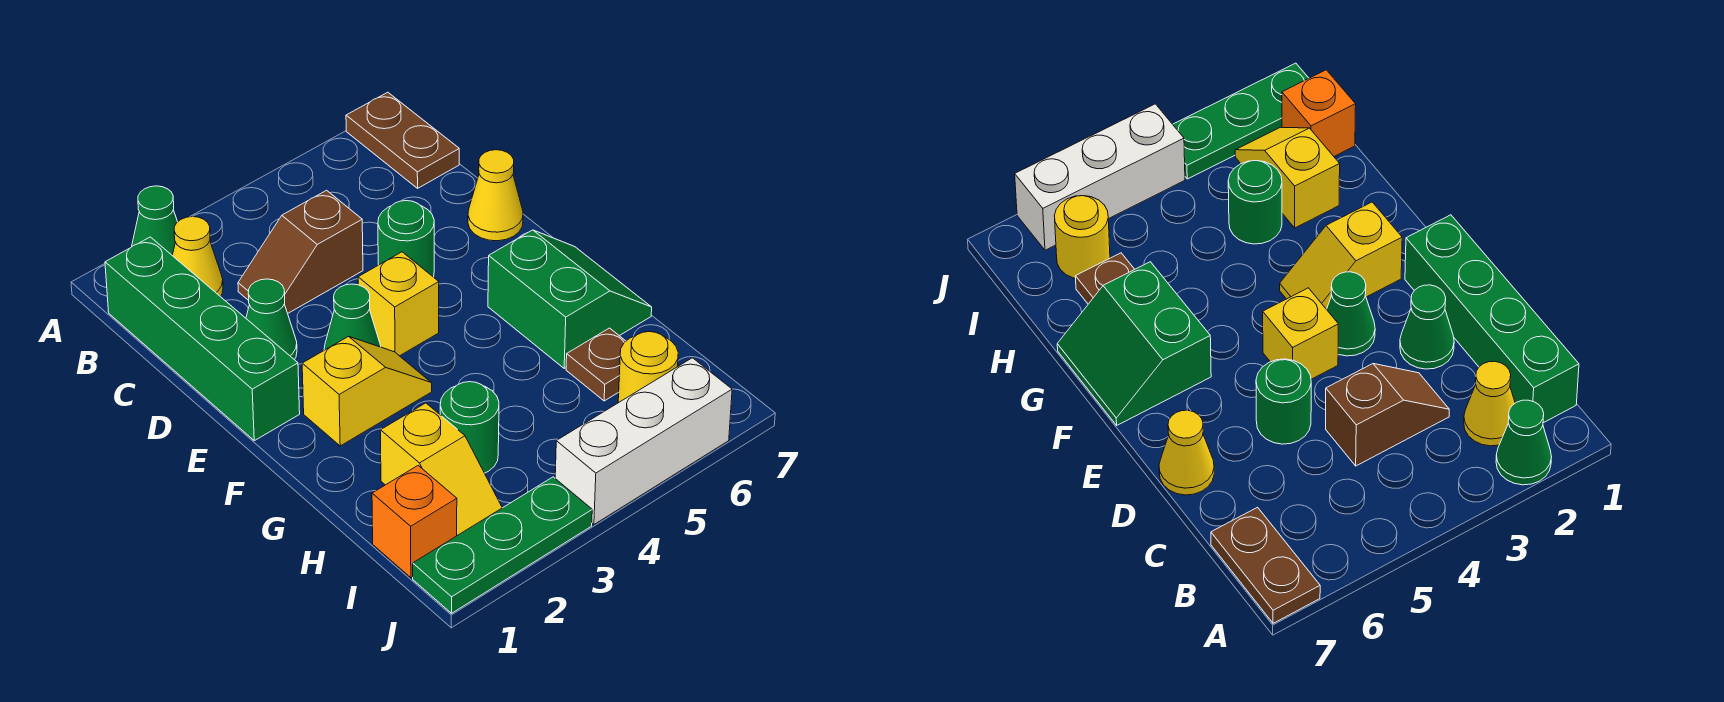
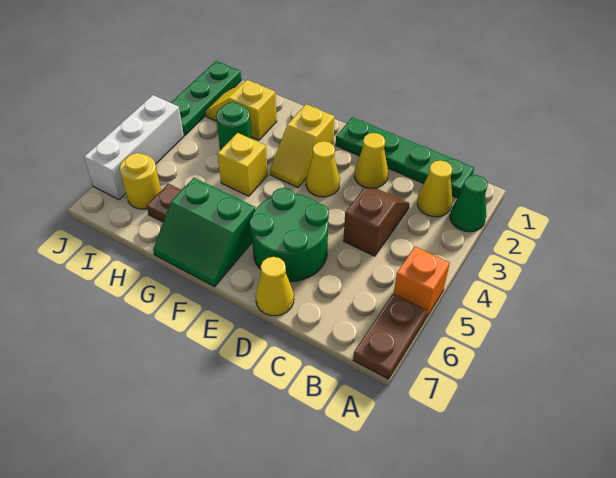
brown 1x2 plate [346,92,459,188] -> brown 1x2 plate turned to [353,294,428,379]
green 1x4 brick [105,237,300,441] -> green 1x4 plate [336,117,474,198]
green 1x1 cone [246,279,297,360] -> yellow 1x1 cone [354,133,388,188]
green 1x1 round brick [378,201,434,277] -> green 2x2 round brick [250,188,329,281]
green 1x1 cone [324,284,381,350] -> yellow 1x1 cone [306,141,340,197]
yellow 1x1 brick [358,252,439,356] -> yellow 1x1 brick moved to [217,133,268,196]
orange 1x1 brick [372,466,457,578] -> orange 1x1 brick moved to [394,247,450,317]

